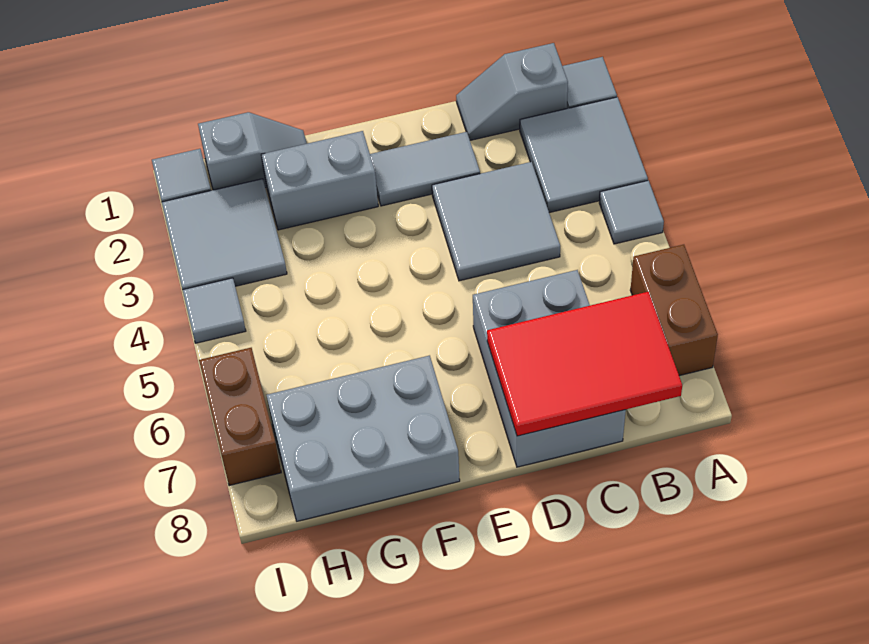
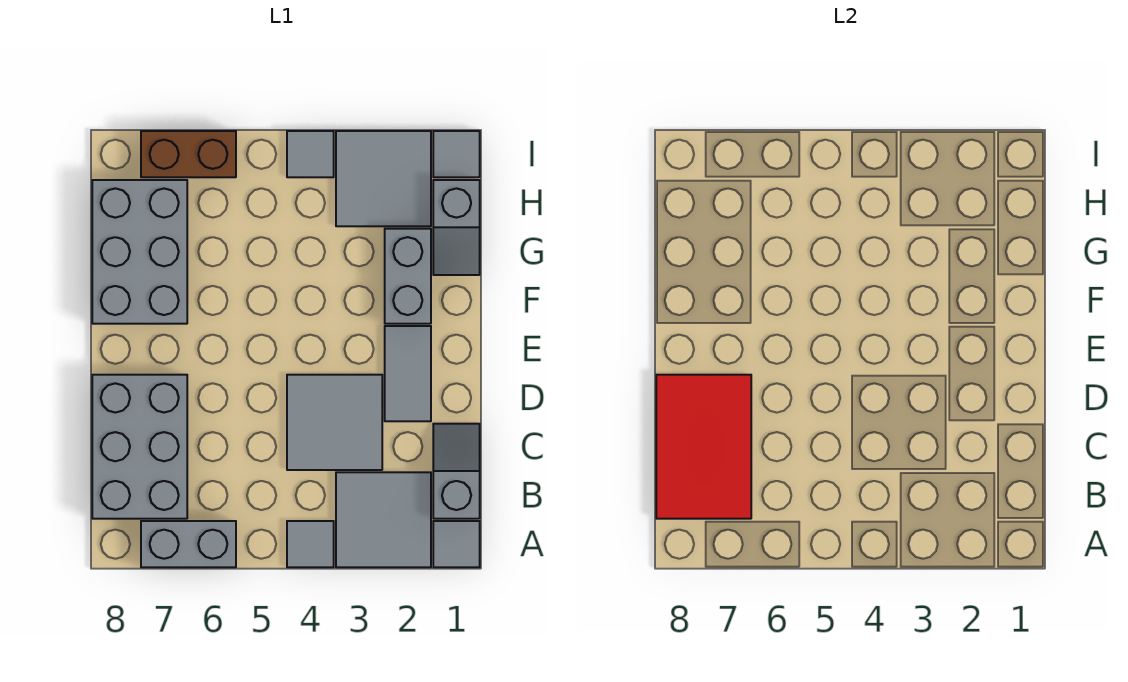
brown 1x2 brick [630,245,718,376] -> grey 1x2 brick [141,521,236,567]
grey 2x3 brick [473,270,626,467] -> grey 2x3 brick turned to [92,375,187,519]

